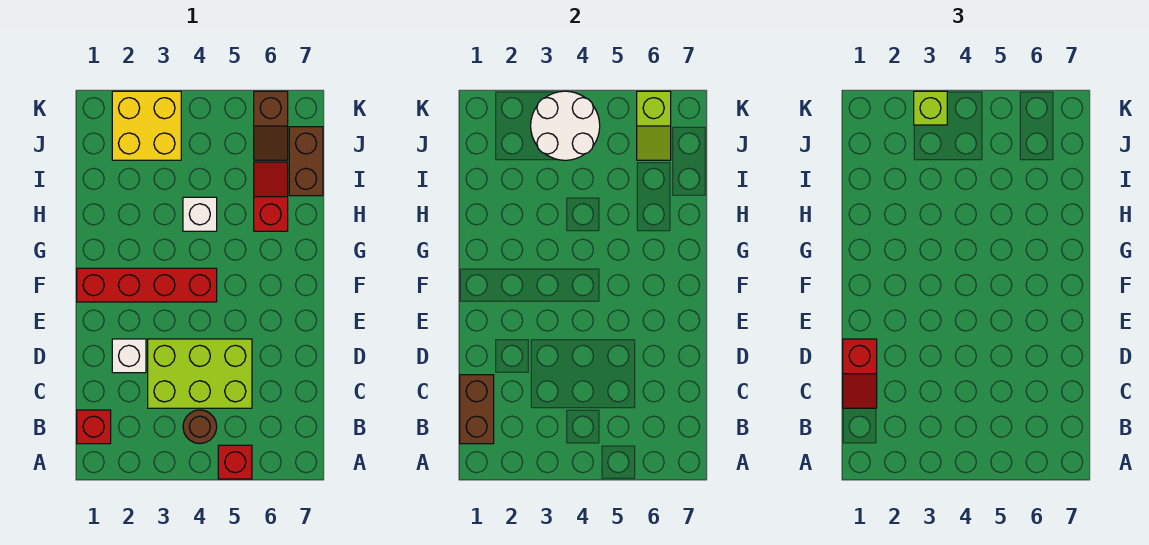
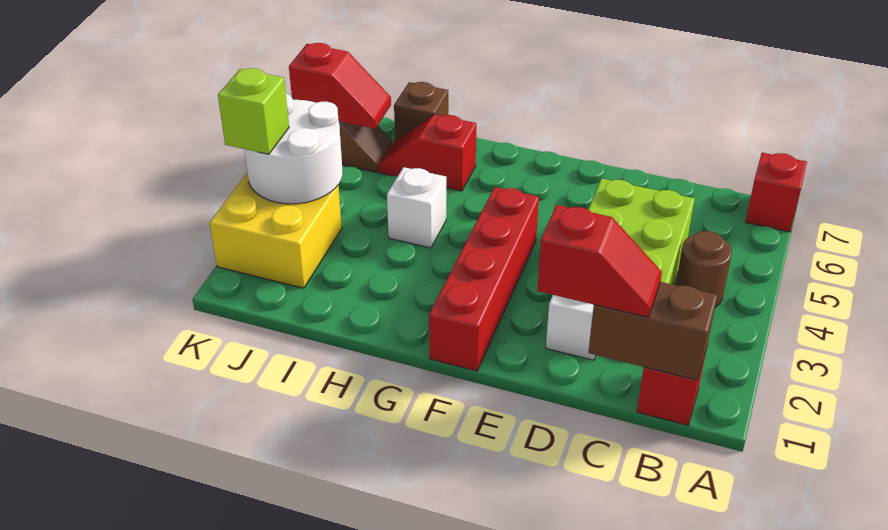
red 1x1 brick [218,445,252,479] -> red 1x1 brick moved to [746,153,807,232]
brown 1x2 brick [289,127,323,196] -> brown 1x1 brick [394,82,448,140]
lime 1x2 slope [637,91,671,160] -> red 1x2 slope [289,43,391,129]

